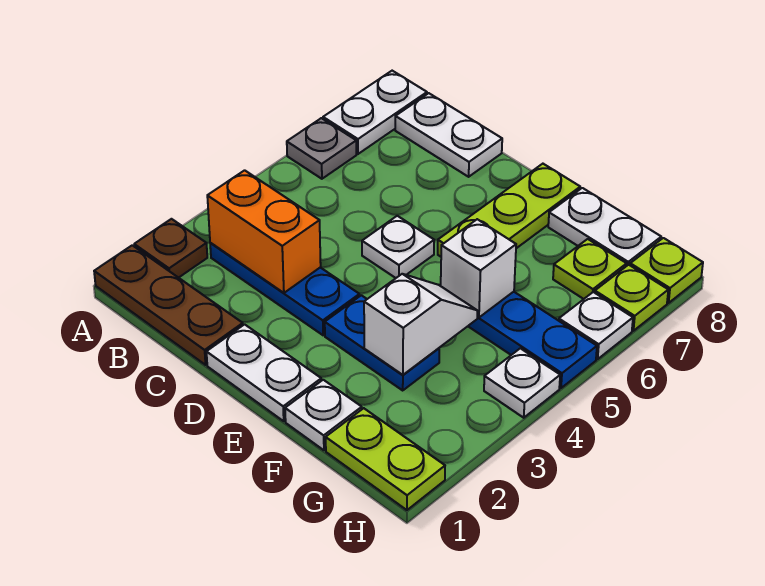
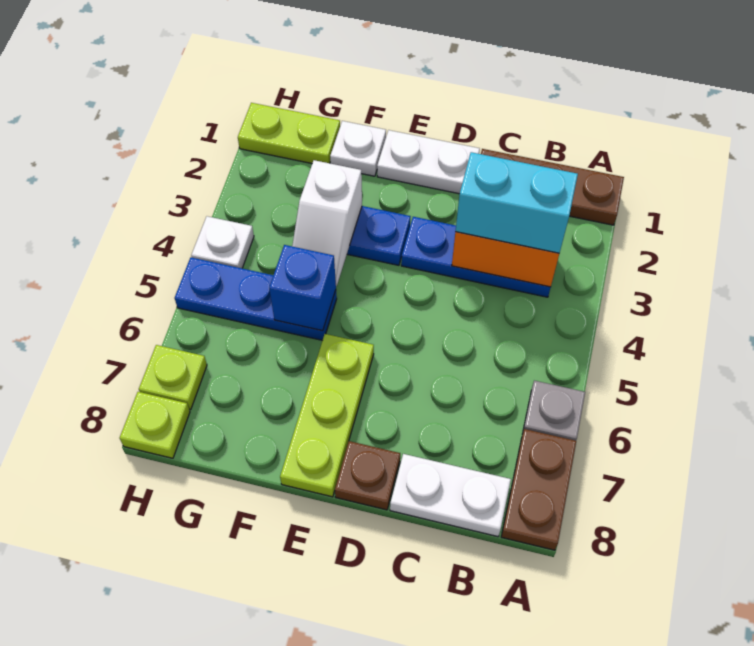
brown 1x1 plate [134,219,207,278] -> brown 1x1 plate moved to [335,441,400,510]
white 1x2 plate [323,71,427,154] -> brown 1x2 plate [501,429,576,550]
none -> cyan 1x2 brick [455,152,578,253]
white 1x1 plate [362,216,434,278] -> none
white 1x1 brick [441,219,516,317] -> blue 1x1 brick [269,245,336,331]
white 1x2 plate [548,188,661,266] -> none
lime 1x1 plate [553,239,627,299] -> none
white 1x1 plate [559,292,633,359] -> none

